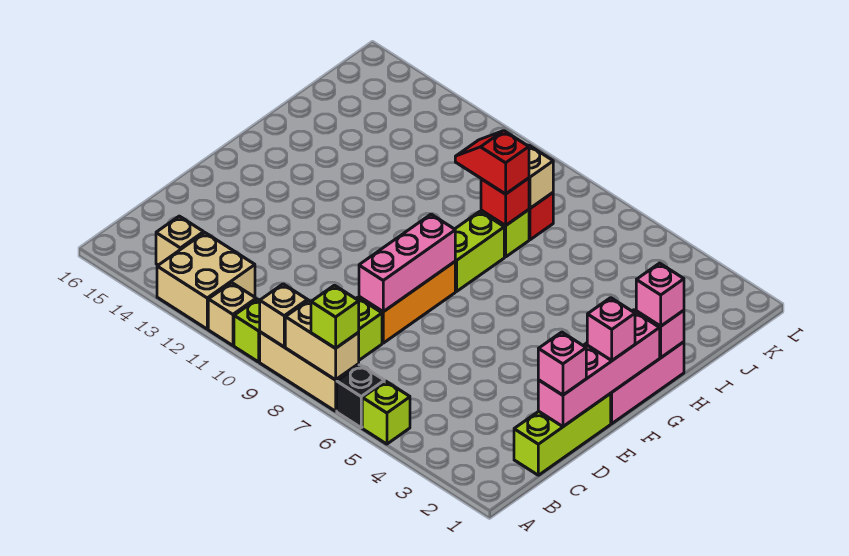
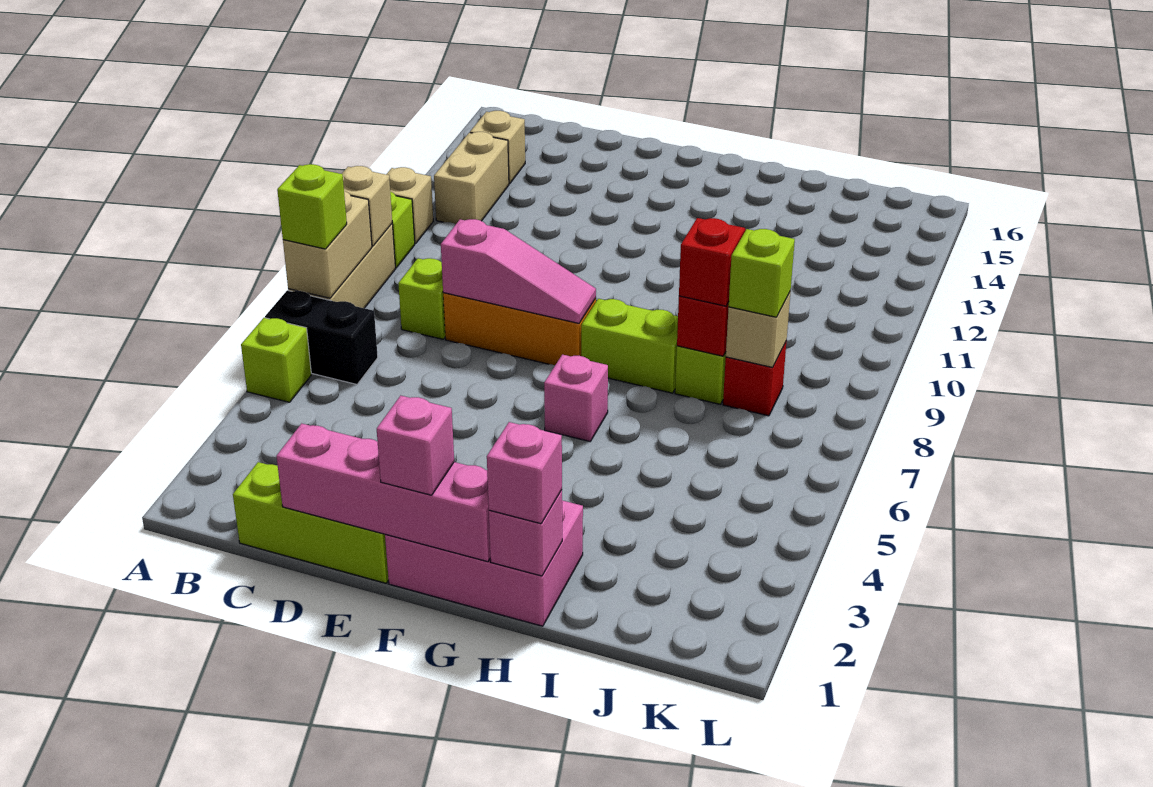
black 1x1 brick [337,365,384,428] -> black 1x2 brick [265,290,378,384]
tan 2x2 brick [157,233,255,329] -> tan 1x2 brick [434,132,509,224]
pink 1x1 brick [538,332,586,395] -> pink 1x1 brick moved to [544,355,608,441]
pink 1x3 brick [359,214,455,312] -> pink 1x3 slope [441,219,596,323]
none -> lime 1x1 brick [729,229,795,317]

